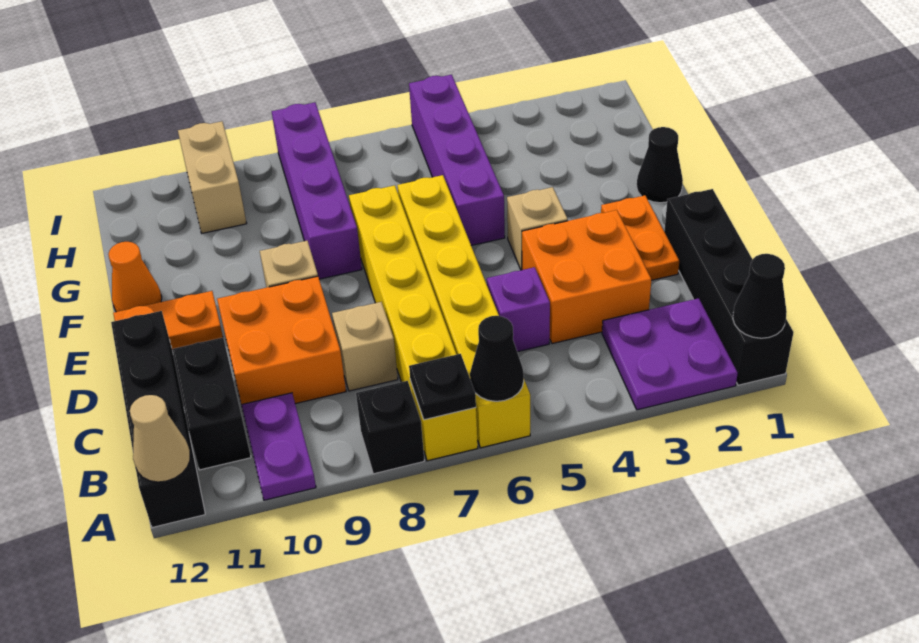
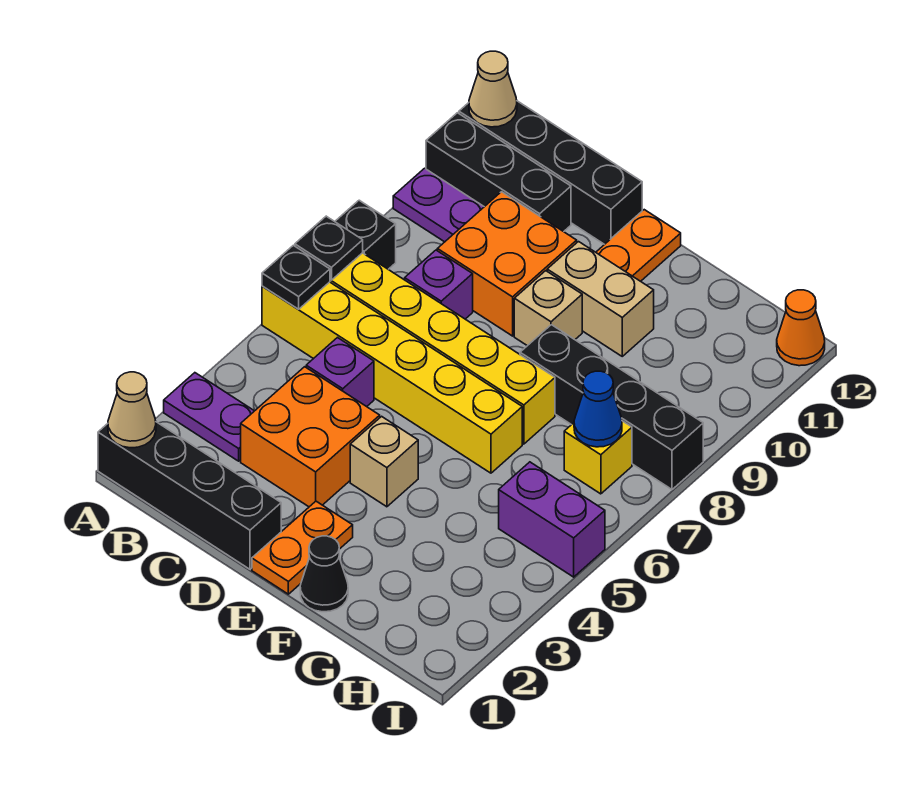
black 1x1 cone [733,254,787,338] -> tan 1x1 cone [108,372,156,448]
purple 2x2 plate [602,298,738,410] -> purple 1x2 plate [164,373,254,461]
black 1x1 cone [470,316,524,401] -> black 1x1 plate [262,245,330,309]
black 1x2 brick [172,338,251,470] -> black 1x3 brick [426,113,571,232]
tan 1x1 brick [332,302,398,391] -> purple 1x1 brick [405,250,473,319]
orange 1x2 plate [601,195,679,280] -> orange 1x2 plate turned to [252,501,353,594]
purple 1x4 brick [409,75,505,245] -> purple 1x2 brick [499,462,605,577]
purple 1x4 brick [272,102,362,279] -> black 1x4 brick [520,325,703,489]
orange 1x1 cone [108,242,162,312] -> orange 1x1 cone moved to [777,290,825,366]
none -> yellow 1x1 brick [564,421,632,494]
none -> blue 1x1 cone [574,371,622,447]
tan 1x2 brick [178,121,247,233] -> tan 1x2 brick moved to [547,242,654,356]

